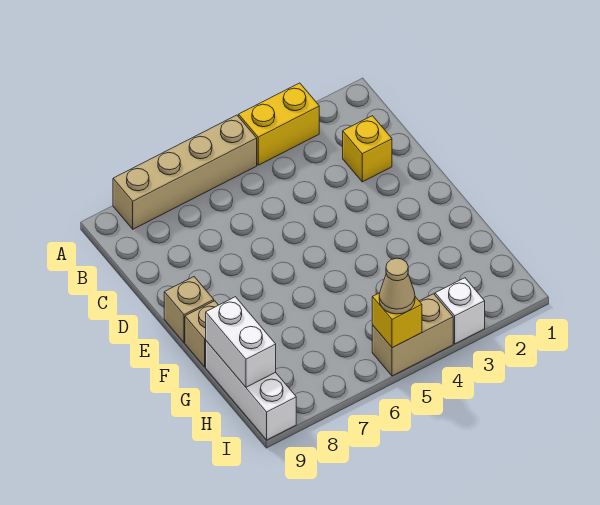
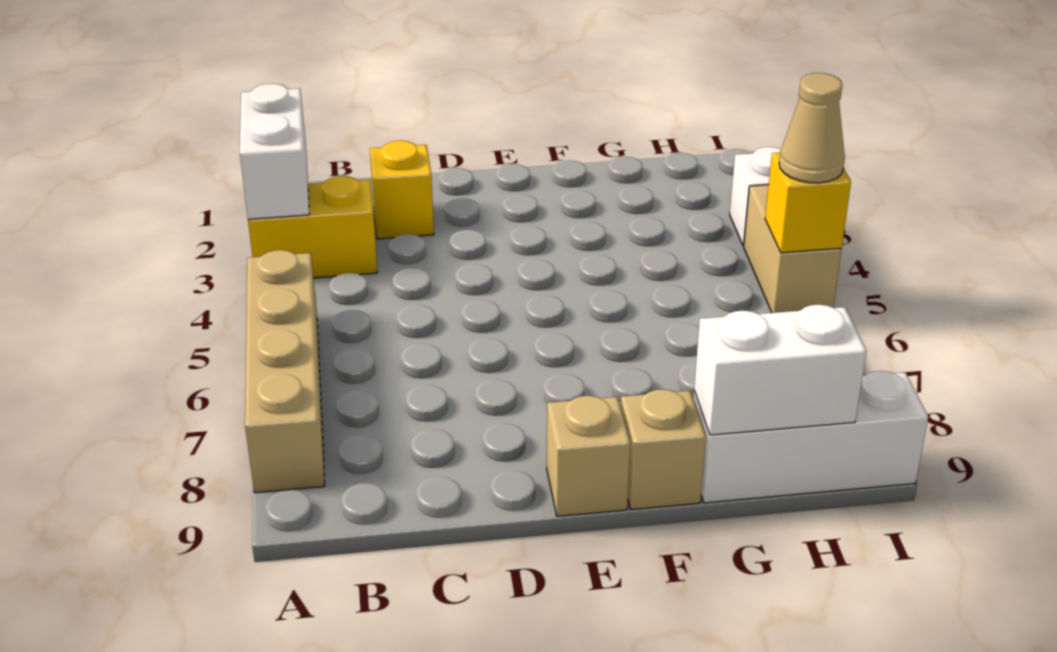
none -> white 1x2 brick [240,84,309,219]
yellow 1x2 brick [239,83,319,165] -> yellow 1x2 brick turned to [248,176,377,278]

